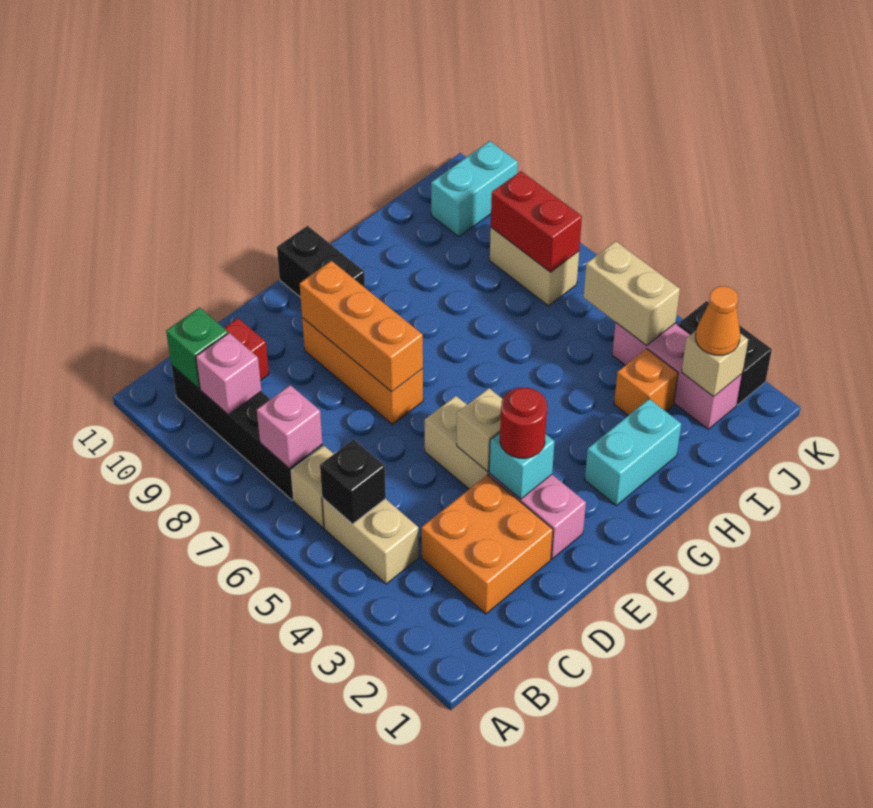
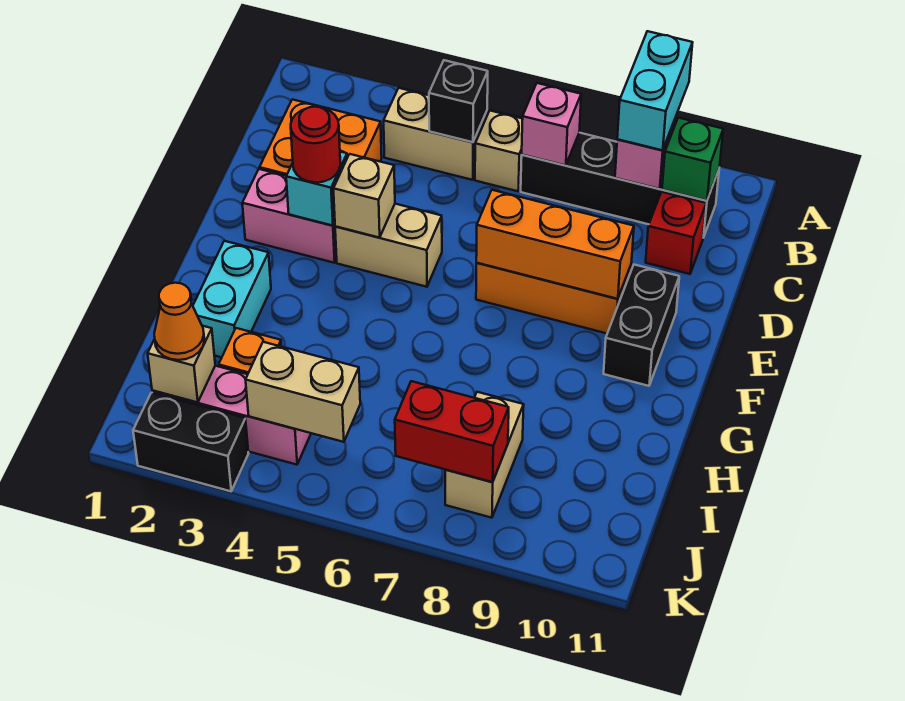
black 1x2 brick [277,226,365,297] -> black 1x2 brick turned to [604,265,679,386]
tan 1x2 brick [490,228,579,306] -> tan 1x2 brick turned to [445,392,524,518]
cyan 1x2 brick [431,141,518,237] -> cyan 1x2 brick moved to [617,31,693,150]

